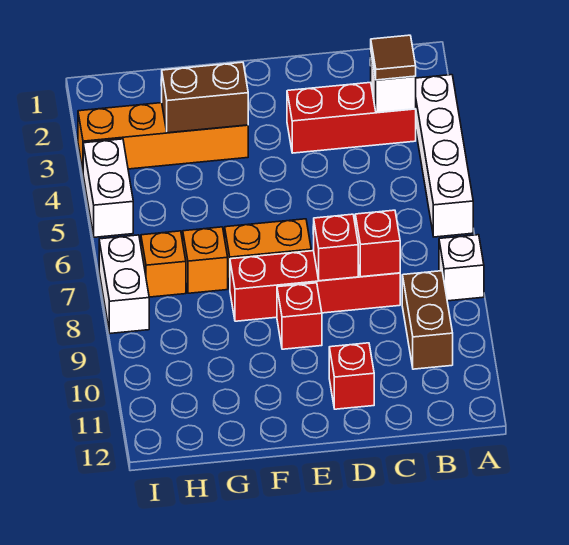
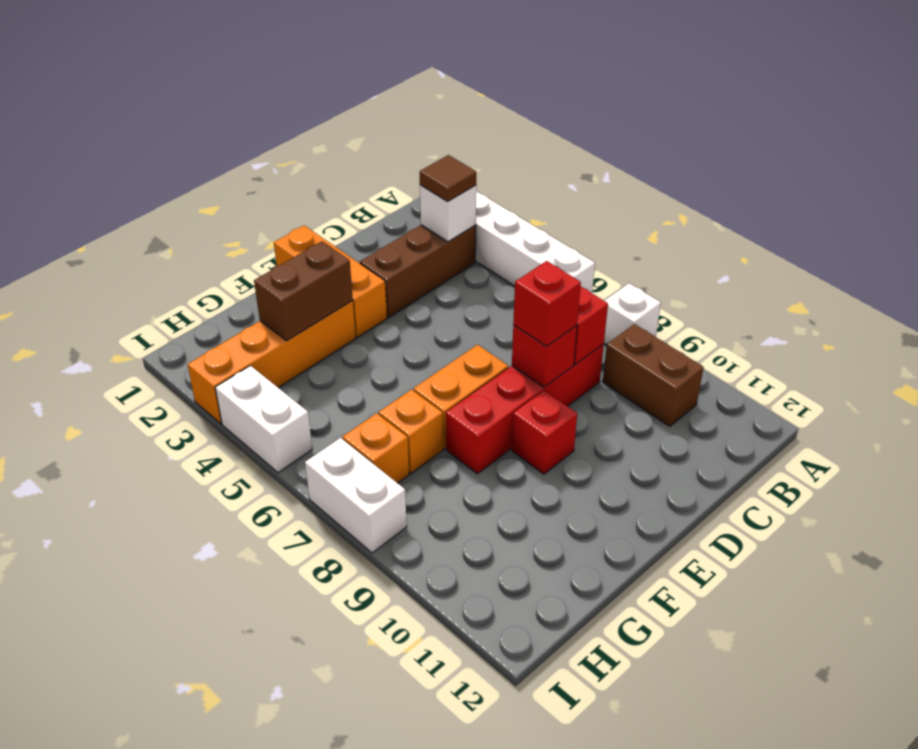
red 1x3 brick [287,82,416,153] -> brown 1x3 brick [360,225,476,318]
red 1x1 brick [329,343,374,409] -> red 1x1 brick moved to [513,261,581,347]
none -> orange 1x3 brick [274,225,387,337]

